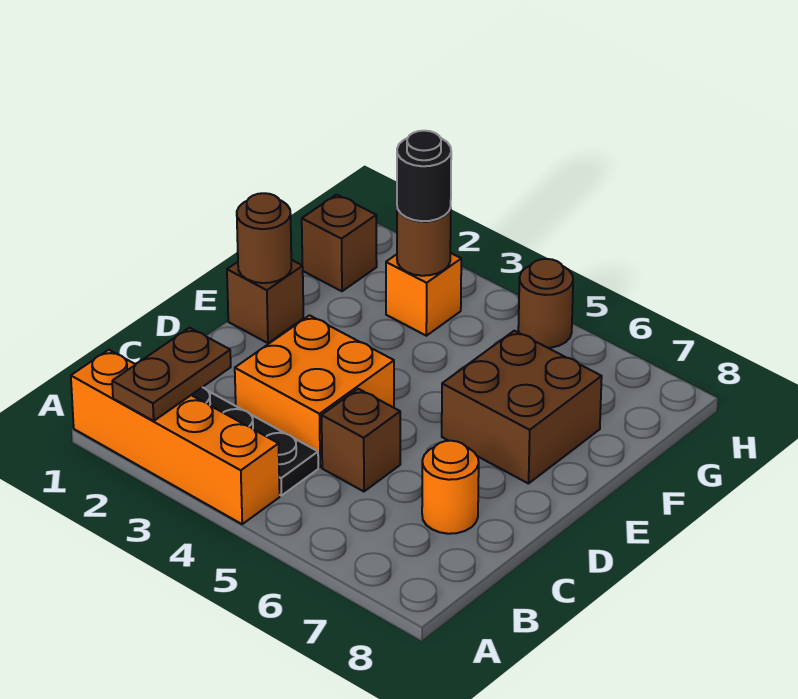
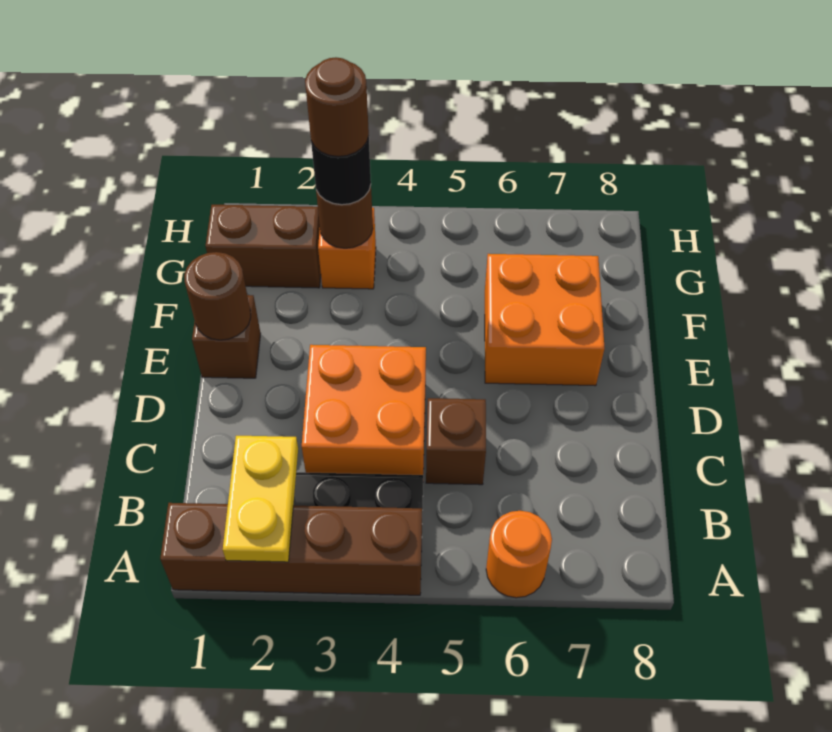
orange 1x4 brick [71,350,280,524] -> brown 1x4 brick [160,503,422,595]
brown 1x2 plate [112,328,231,421] -> yellow 1x2 plate [223,436,298,562]
orange 1x1 round brick [422,441,479,534] -> orange 1x1 round brick moved to [486,511,552,598]
brown 2x2 brick [442,331,602,484] -> orange 2x2 brick [485,254,605,386]
brown 1x1 brick [302,195,377,291] -> brown 1x2 brick [206,205,321,288]
brown 1x1 round brick [518,259,573,348] -> brown 1x1 round brick moved to [305,57,369,156]

